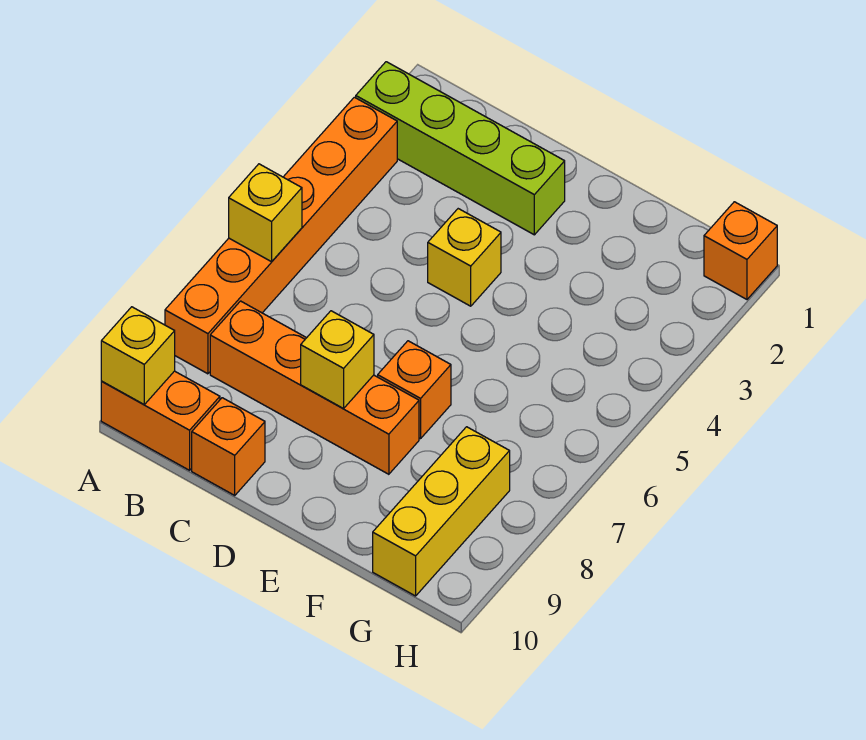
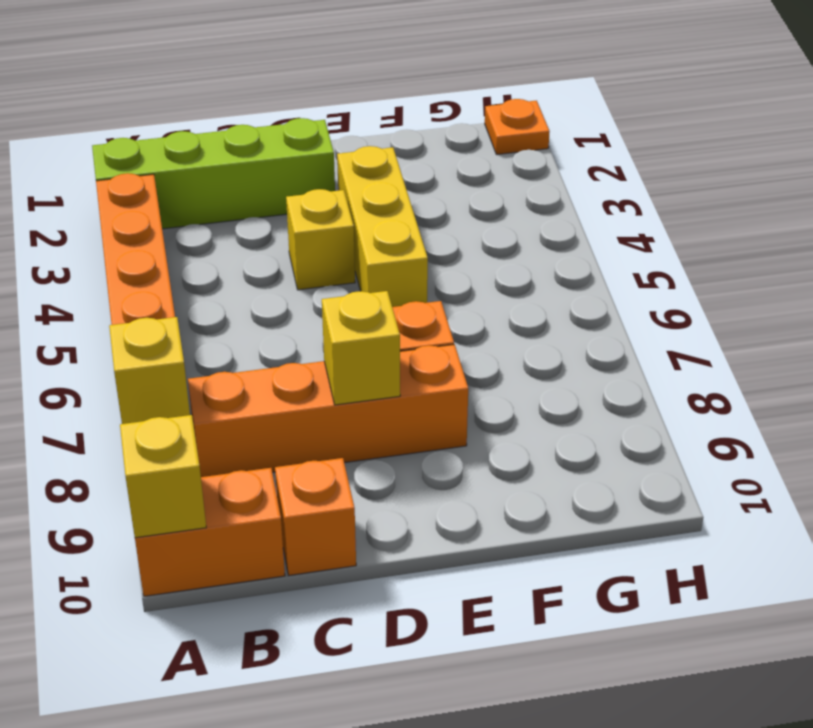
yellow 1x1 brick [229,164,302,262] -> yellow 1x1 brick moved to [109,317,190,424]
yellow 1x3 brick [373,427,510,596] -> yellow 1x3 brick moved to [337,146,428,307]
orange 1x1 brick [704,202,777,299] -> orange 1x1 plate [485,99,550,155]

